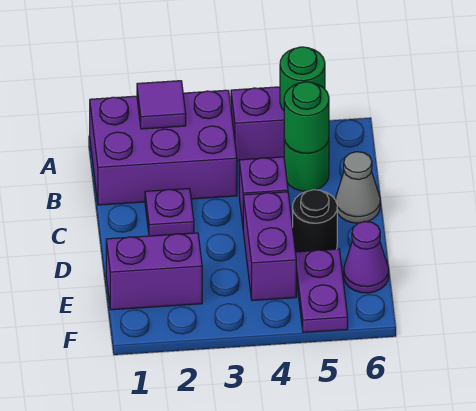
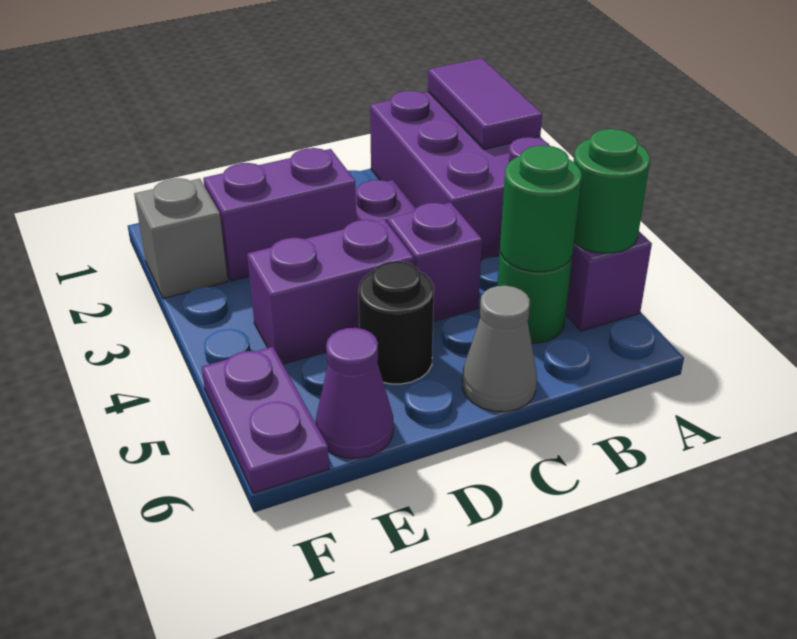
purple 1x1 tile [137,81,186,129] -> purple 1x2 tile [428,58,542,149]
purple 1x2 brick [106,233,202,310] -> purple 1x2 brick turned to [203,148,356,281]
purple 1x2 plate [296,249,348,332] -> purple 1x2 plate turned to [202,347,329,493]
none -> grey 1x1 brick [134,178,228,298]

